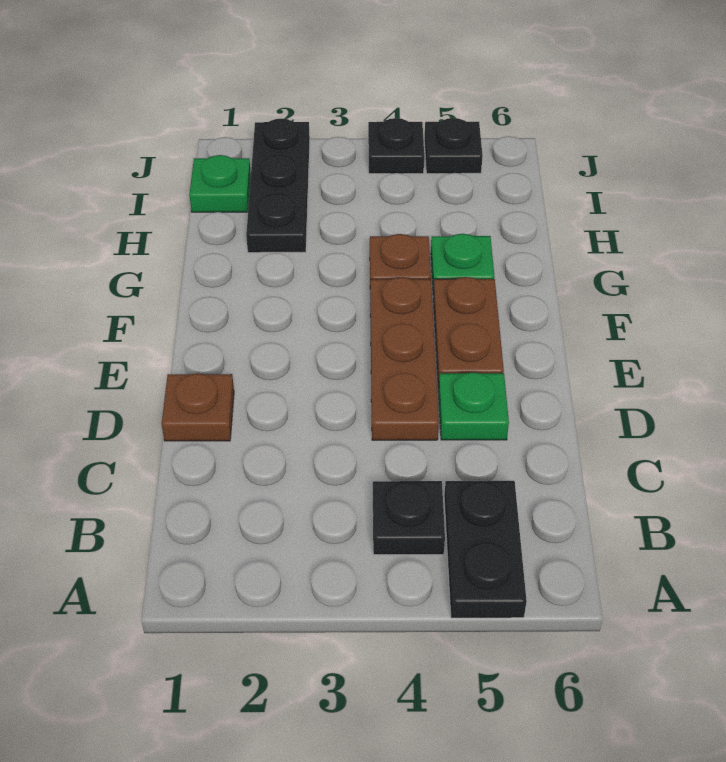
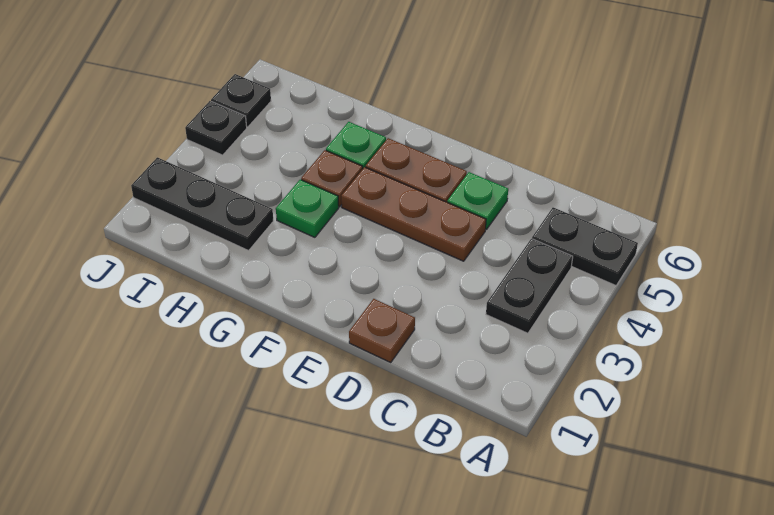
black 1x1 plate [373,481,445,555] -> black 1x2 plate [486,239,573,333]
green 1x1 plate [189,155,251,212] -> green 1x1 plate moved to [276,180,339,237]

